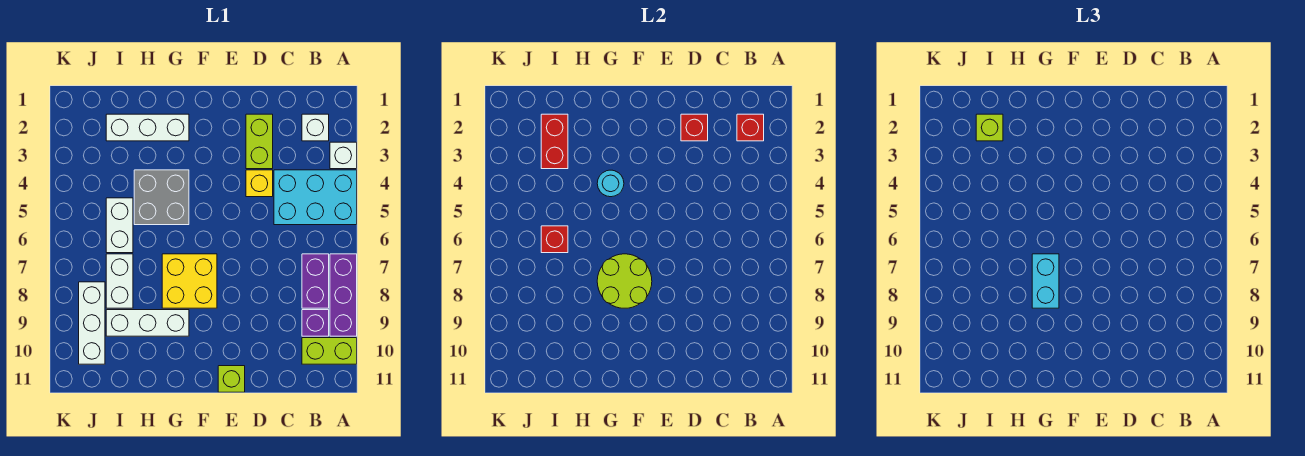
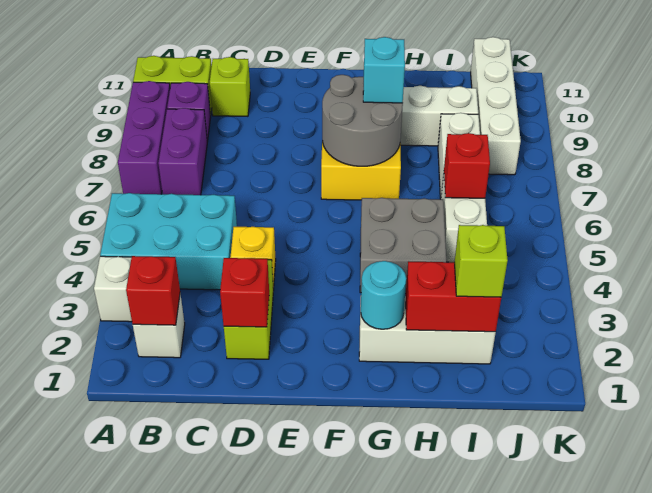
lime 1x1 brick [218,366,245,392] -> lime 1x1 brick moved to [210,57,250,116]
lime 2x2 round brick [597,254,652,308] -> grey 2x2 round brick [322,75,403,166]
cyan 1x1 round brick [597,170,624,197] -> cyan 1x1 round brick moved to [361,261,406,329]
cyan 1x2 brick [1032,254,1059,308] -> cyan 1x1 brick [363,37,405,103]
red 1x2 brick [541,114,568,169] -> red 1x2 brick turned to [405,261,501,332]
white 1x3 brick [79,282,105,364] -> white 1x4 brick [471,37,521,175]

